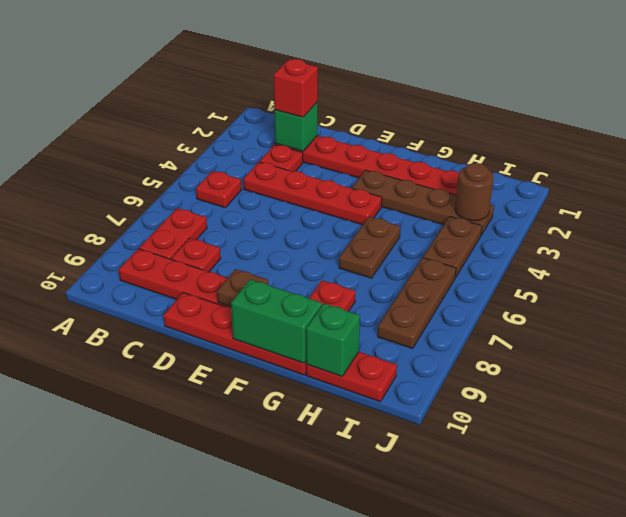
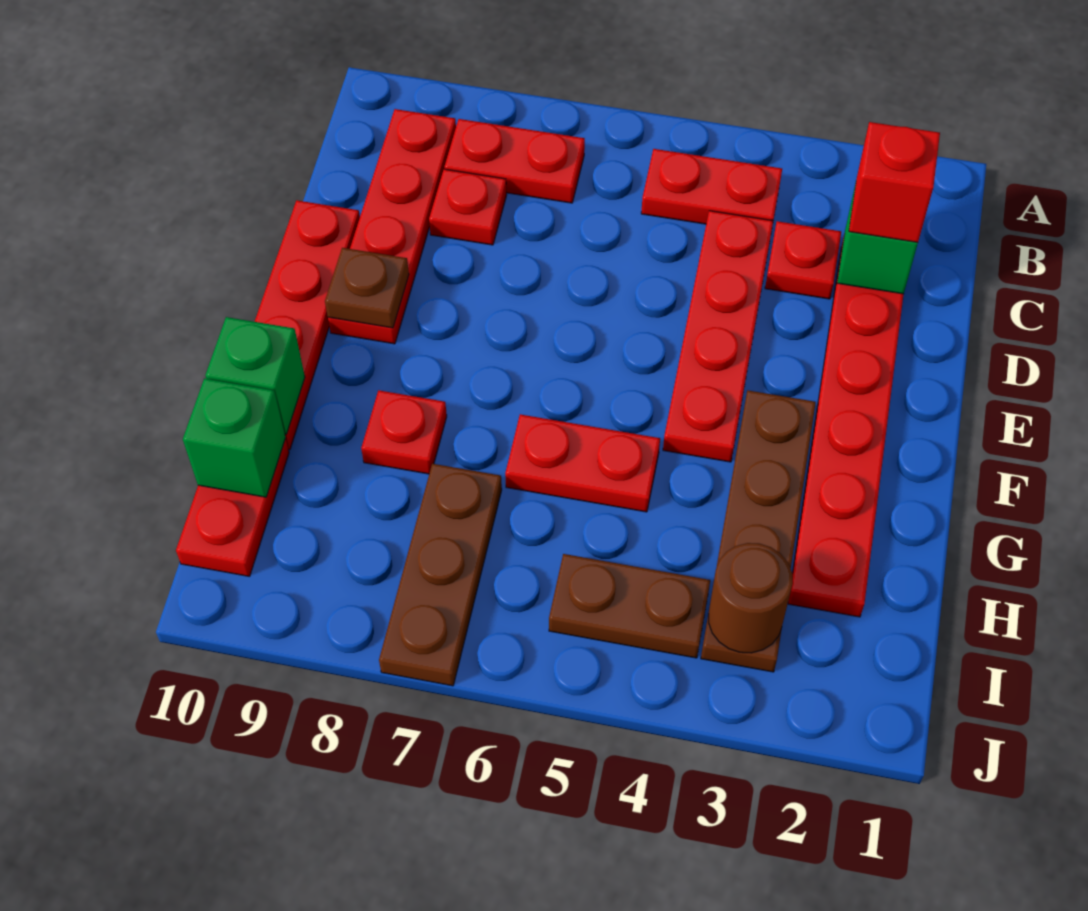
red 1x1 plate [196,171,242,208] -> red 1x2 plate [641,149,782,224]
green 1x2 brick [231,279,322,363] -> green 1x1 brick [205,317,305,435]
brown 1x2 plate [339,217,401,278] -> red 1x2 plate [505,414,660,512]
brown 1x3 plate [378,258,456,349] -> brown 1x3 plate turned to [379,464,502,686]

